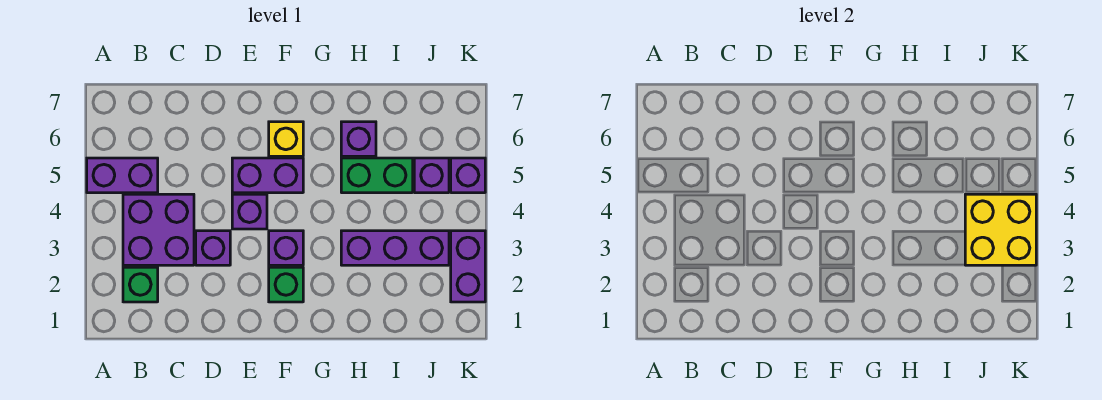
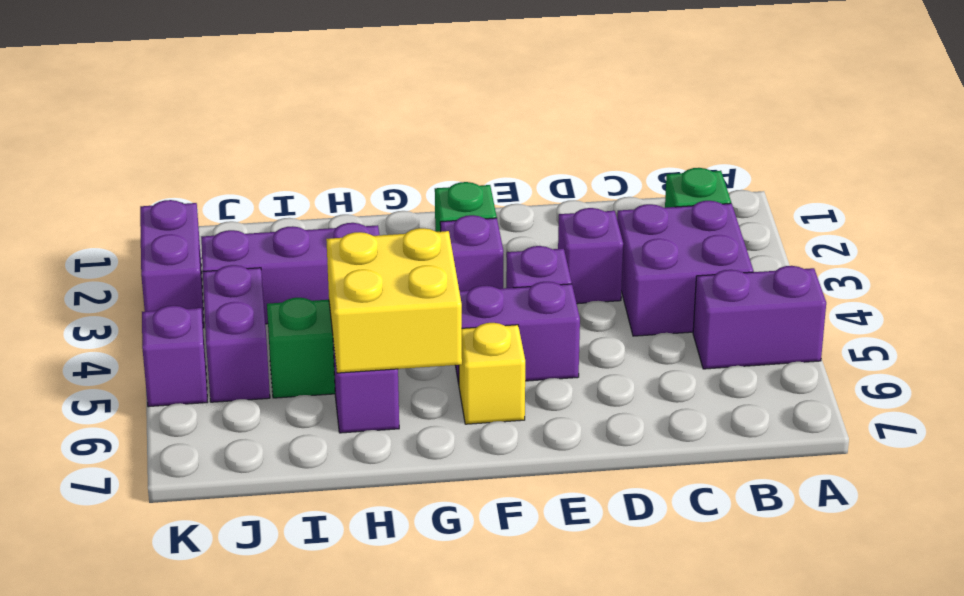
yellow 2x2 brick [965,194,1036,265] -> yellow 2x2 brick moved to [326,228,462,373]
purple 1x1 brick [414,158,449,193] -> purple 1x2 brick [203,265,270,402]

